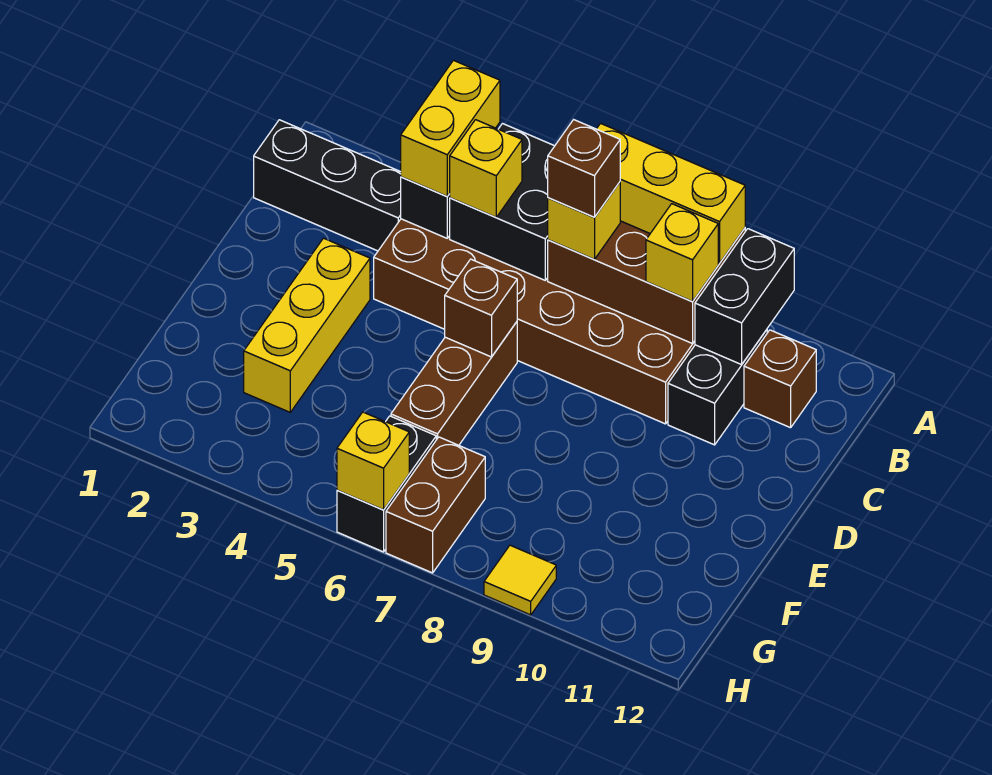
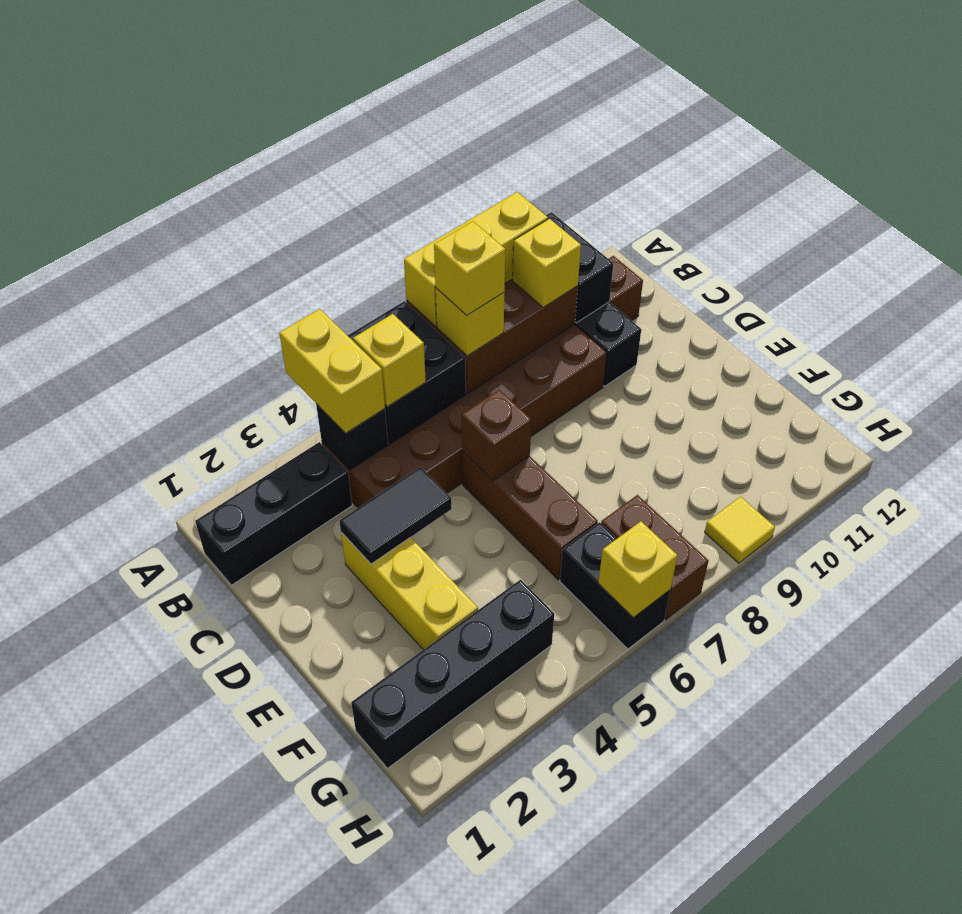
brown 1x1 brick [548,120,620,217] -> yellow 1x1 brick [434,221,505,315]
none -> black 1x2 tile [339,467,452,564]
none -> black 1x4 brick [351,580,554,768]

